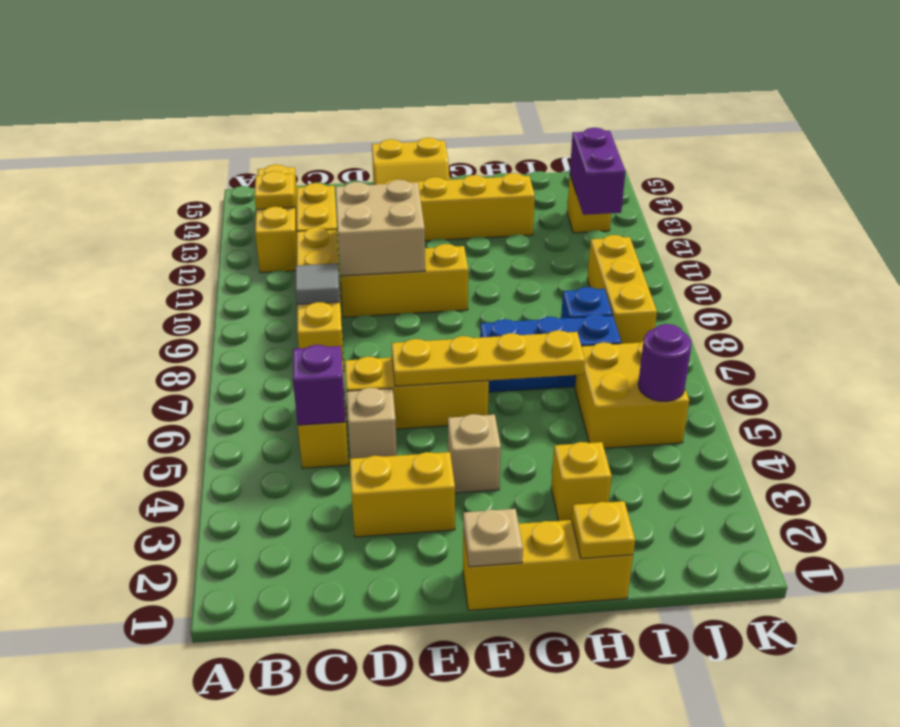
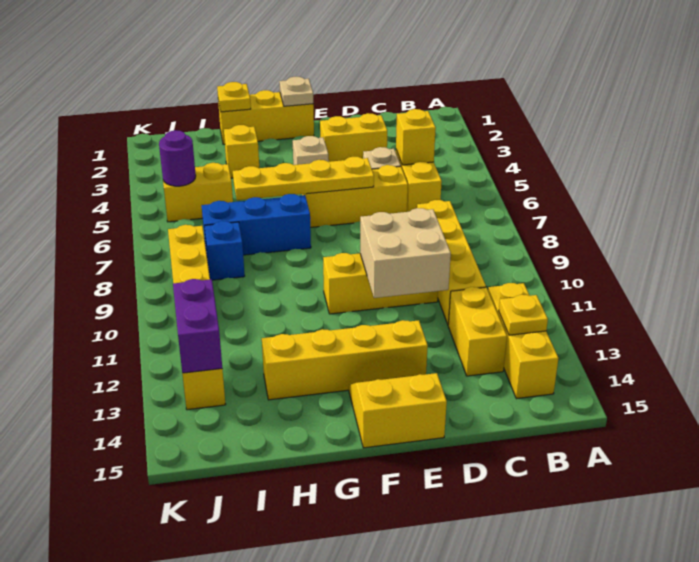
purple 1x1 brick [293,345,346,425] -> yellow 1x1 brick [396,109,436,165]
grey 1x1 tile [296,263,340,304] -> none
yellow 2x2 brick [575,341,689,448] -> yellow 1x2 brick [163,163,233,222]

